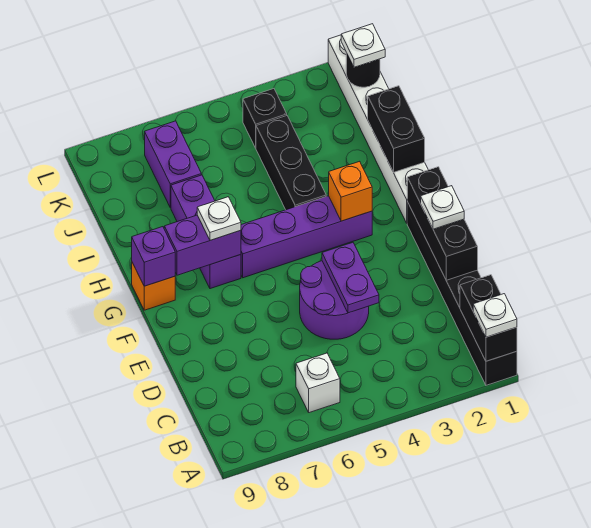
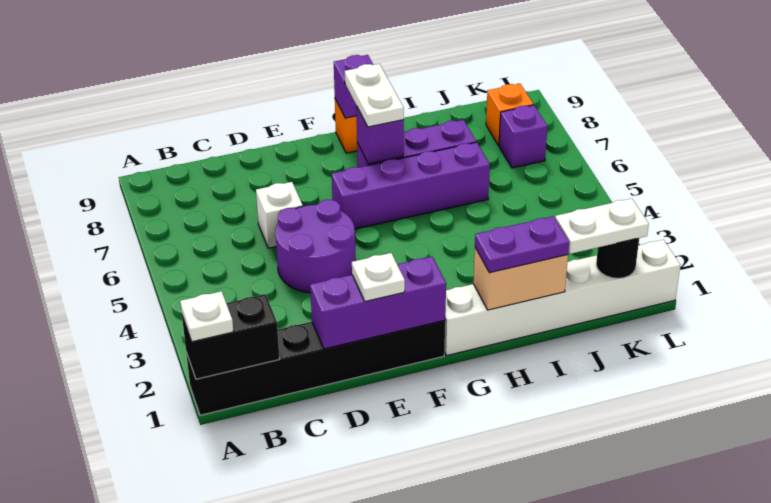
white 1x1 brick [296,353,340,413] -> white 1x1 brick moved to [256,182,303,248]
black 1x3 brick [407,167,478,280] -> purple 1x3 brick [310,257,446,349]
purple 1x2 plate [322,243,379,313] -> purple 1x2 plate moved to [475,216,569,273]
purple 1x4 brick [241,196,372,278] -> purple 1x4 brick turned to [332,142,490,229]
orange 1x1 brick [329,161,372,221] -> orange 1x1 brick moved to [486,84,533,146]
purple 1x2 brick [164,215,241,275] -> purple 1x1 brick [356,106,404,164]
white 1x1 plate [197,197,241,240] -> white 1x2 plate [345,64,404,127]
black 1x2 brick [368,86,425,172] -> tan 1x2 brick [473,248,568,310]
black 1x3 brick [256,116,326,210] -> none
purple 1x2 brick [145,121,201,208] -> purple 1x1 brick [499,105,547,168]
white 1x1 plate [341,24,385,67] -> white 1x2 plate [555,199,649,254]
black 1x1 brick [243,89,287,148] -> none

